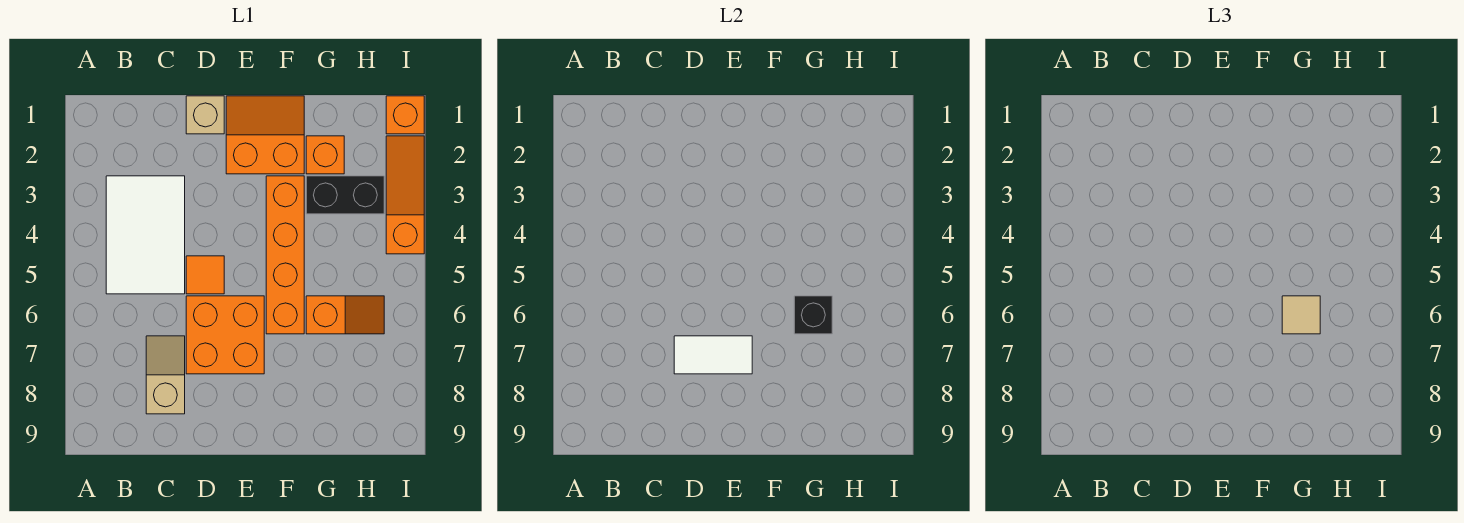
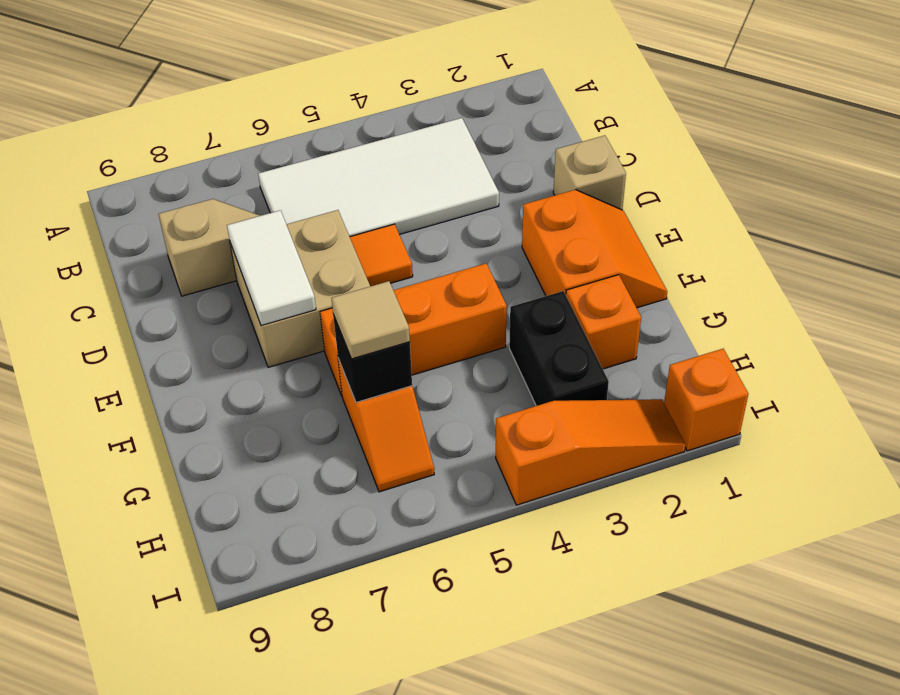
white 2x3 tile [106,176,185,294] -> white 2x4 tile [258,118,499,237]
orange 2x2 brick [186,296,264,374] -> tan 2x2 brick [230,210,370,367]
orange 1x4 brick [266,176,304,334] -> orange 1x3 brick [320,263,507,395]

